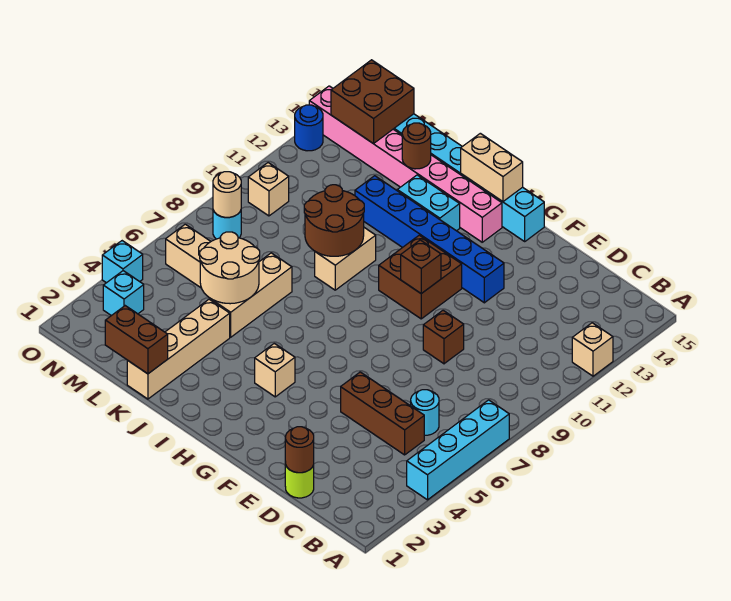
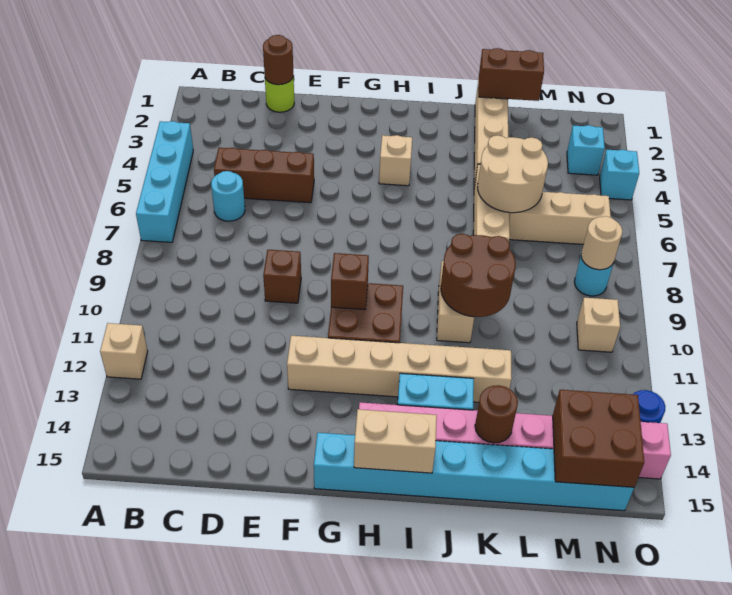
blue 1x6 brick [355,176,504,303] -> tan 1x6 brick [287,336,512,402]

